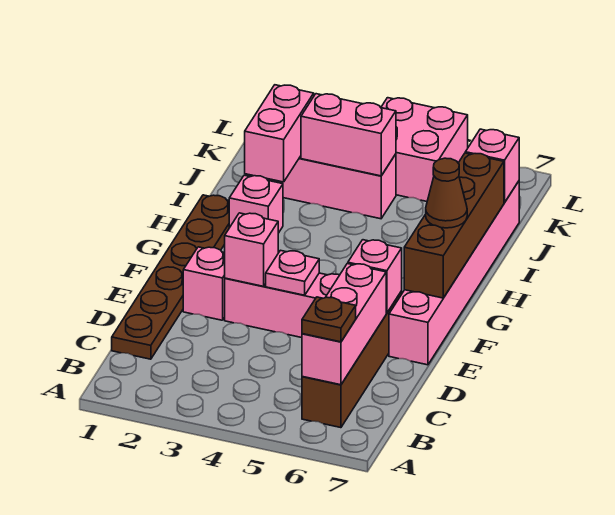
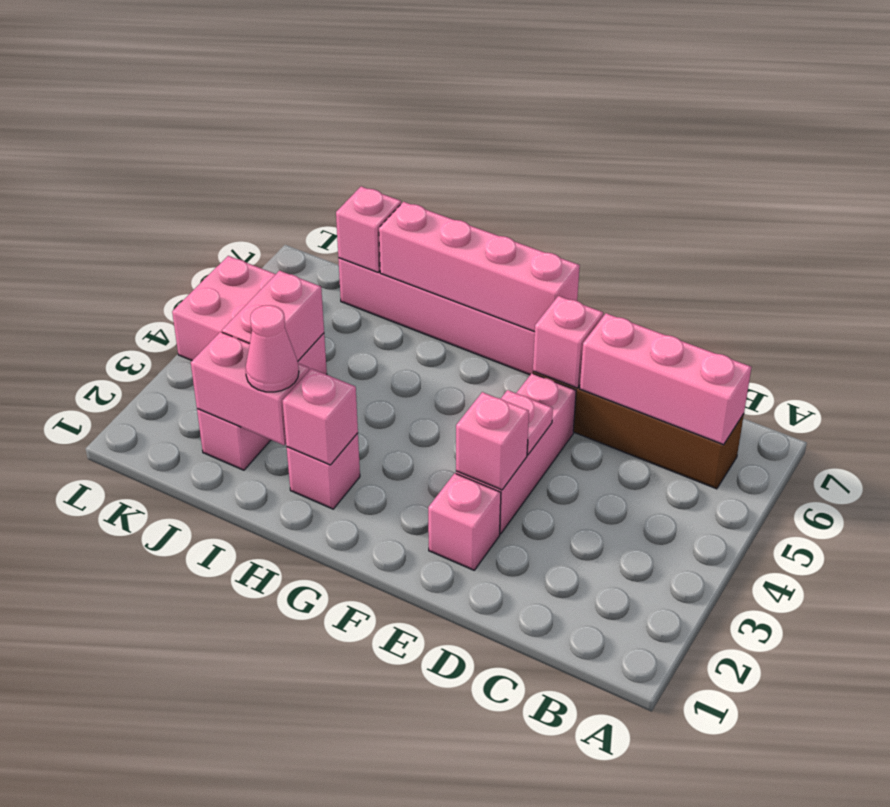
brown 1x1 plate [302,297,356,342] -> none
brown 1x6 plate [112,195,229,359] -> none
brown 1x4 brick [404,153,504,298] -> pink 1x4 brick [379,202,580,332]
brown 1x1 cone [426,158,467,228] -> none
none -> pink 1x1 brick [283,369,358,465]
none -> pink 1x1 cone [246,305,299,392]

